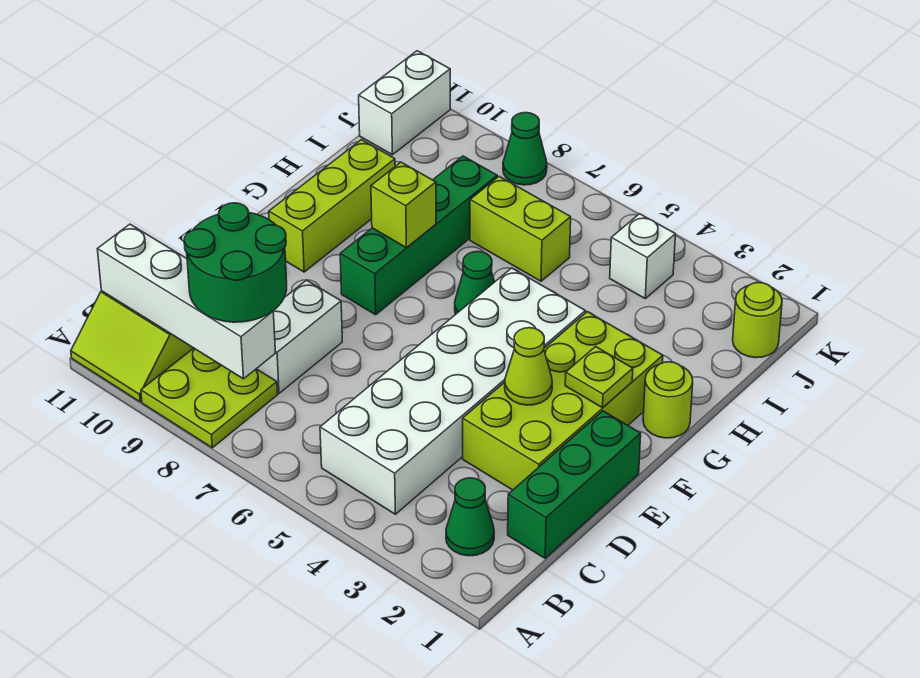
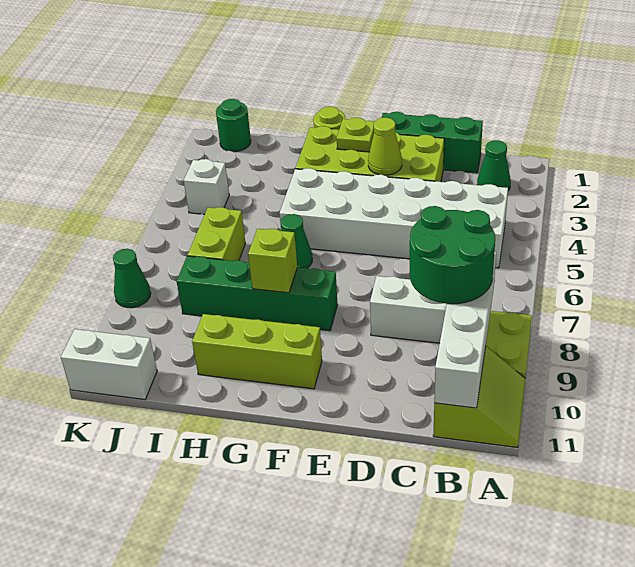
lime 1x1 round brick [733,283,782,358] -> green 1x1 round brick [216,99,251,152]

